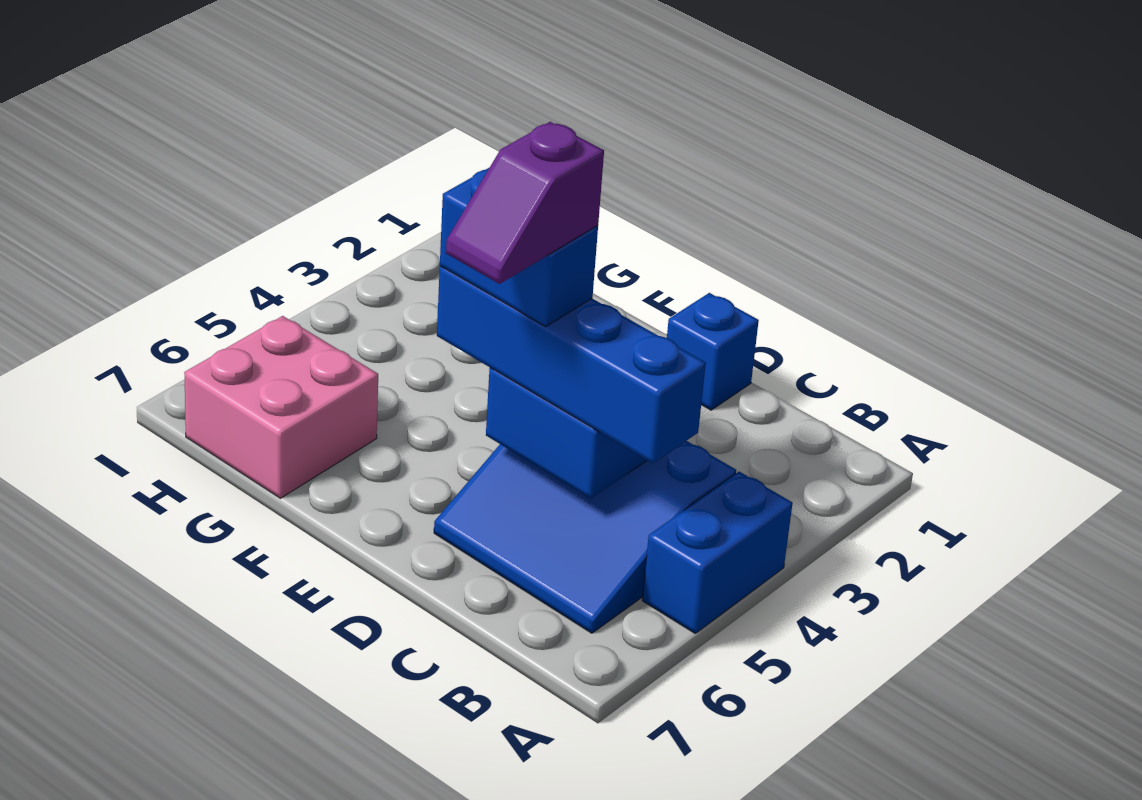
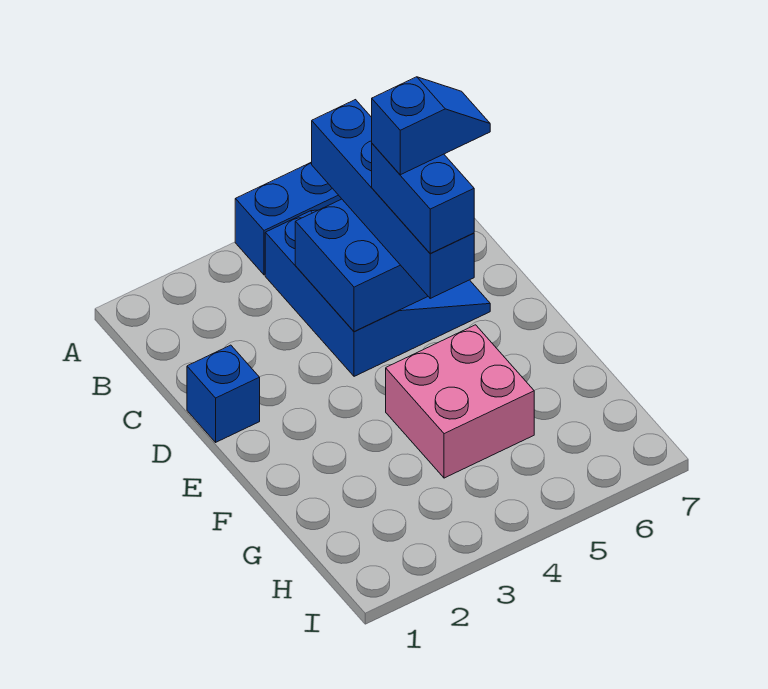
purple 1x2 slope [446,122,604,284] -> blue 1x2 slope [372,77,490,175]
pink 2x2 brick [184,316,378,498] -> pink 2x2 brick moved to [386,325,534,478]

